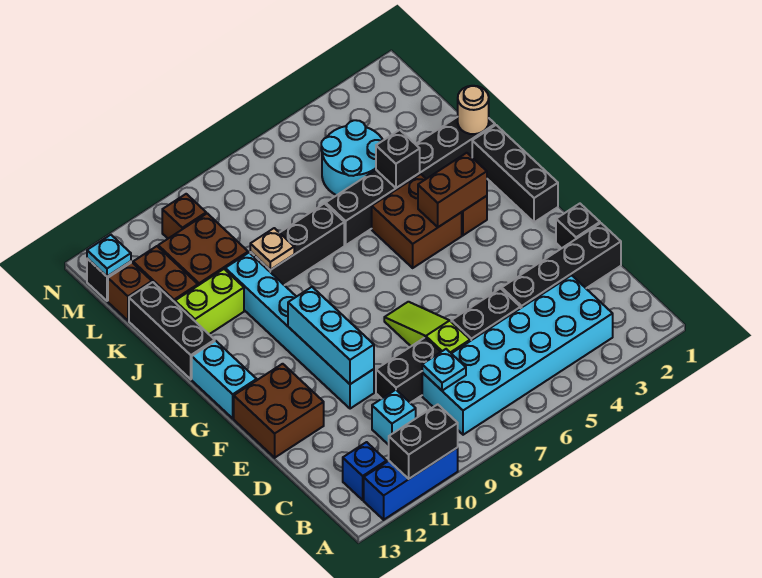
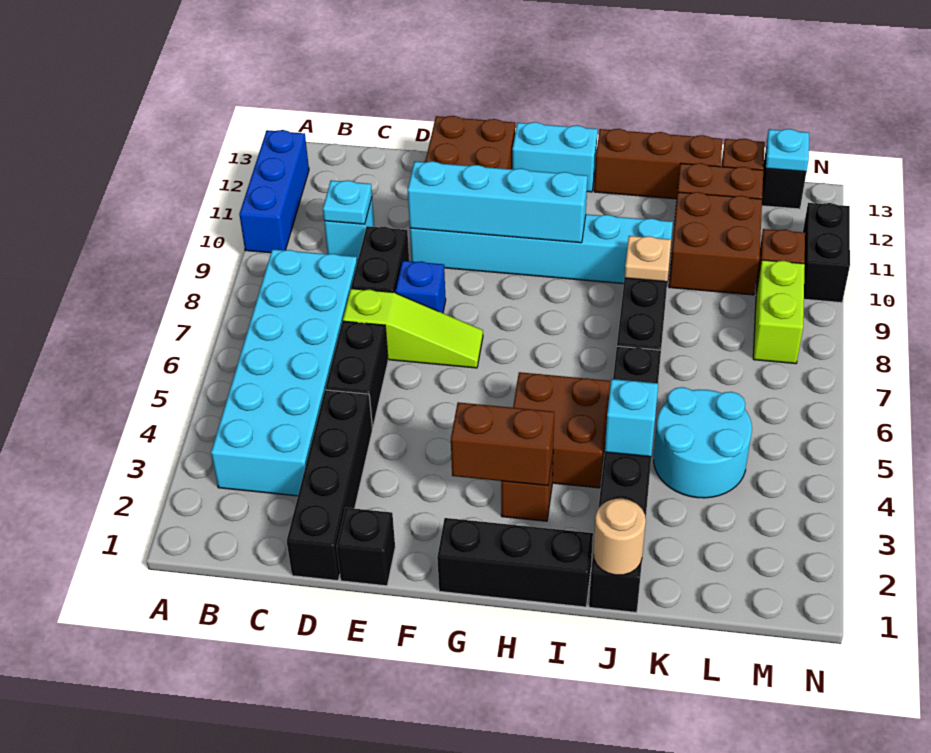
black 1x2 brick [389,404,458,479] -> black 1x2 brick moved to [803,203,850,303]
blue 1x1 brick [343,442,387,500] -> blue 1x1 brick moved to [395,261,446,313]
cyan 1x1 plate [422,349,466,391] -> cyan 1x1 plate moved to [323,180,372,224]
cyan 1x3 brick [288,287,374,384] -> cyan 1x4 brick [408,161,587,243]
brown 1x2 brick [418,153,487,227] -> brown 1x2 brick turned to [451,402,554,486]
black 1x3 brick [129,282,215,379] -> brown 1x3 brick [594,129,723,199]
black 1x1 brick [376,130,420,188] -> cyan 1x1 brick [605,379,658,457]
lime 1x2 brick [175,269,244,334] -> lime 1x2 brick moved to [753,260,805,364]

